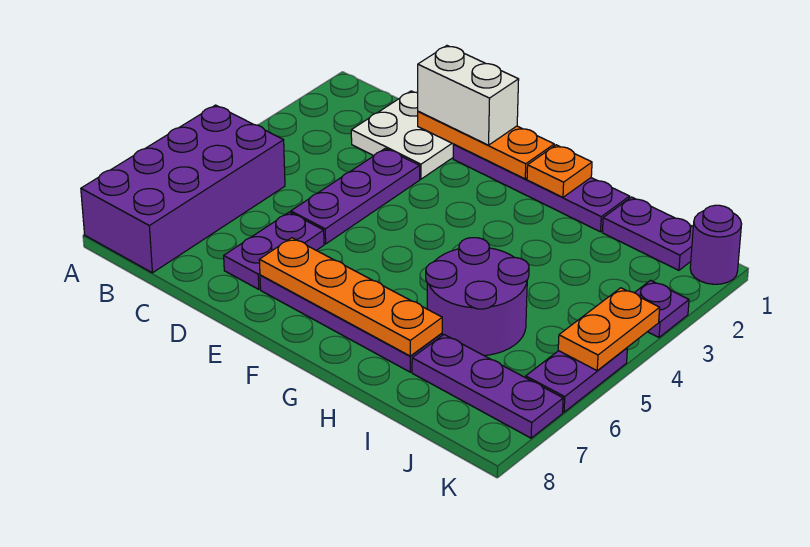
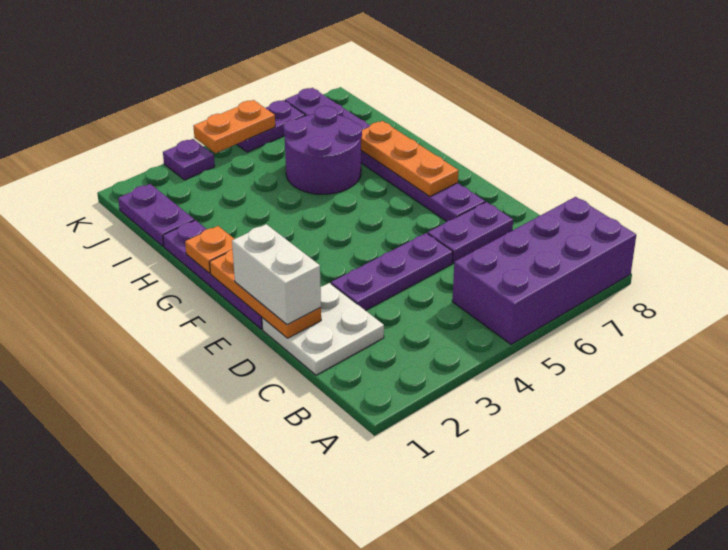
orange 1x4 plate [259,238,442,356] -> orange 1x3 plate [361,121,459,197]
purple 1x1 round brick [690,205,742,284] -> none

